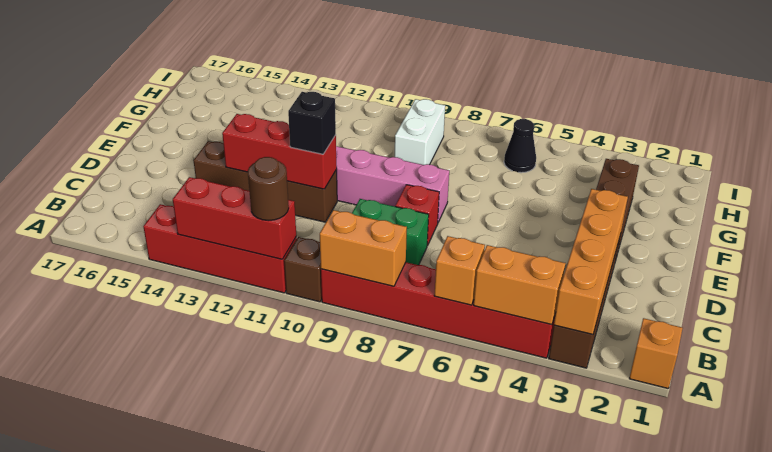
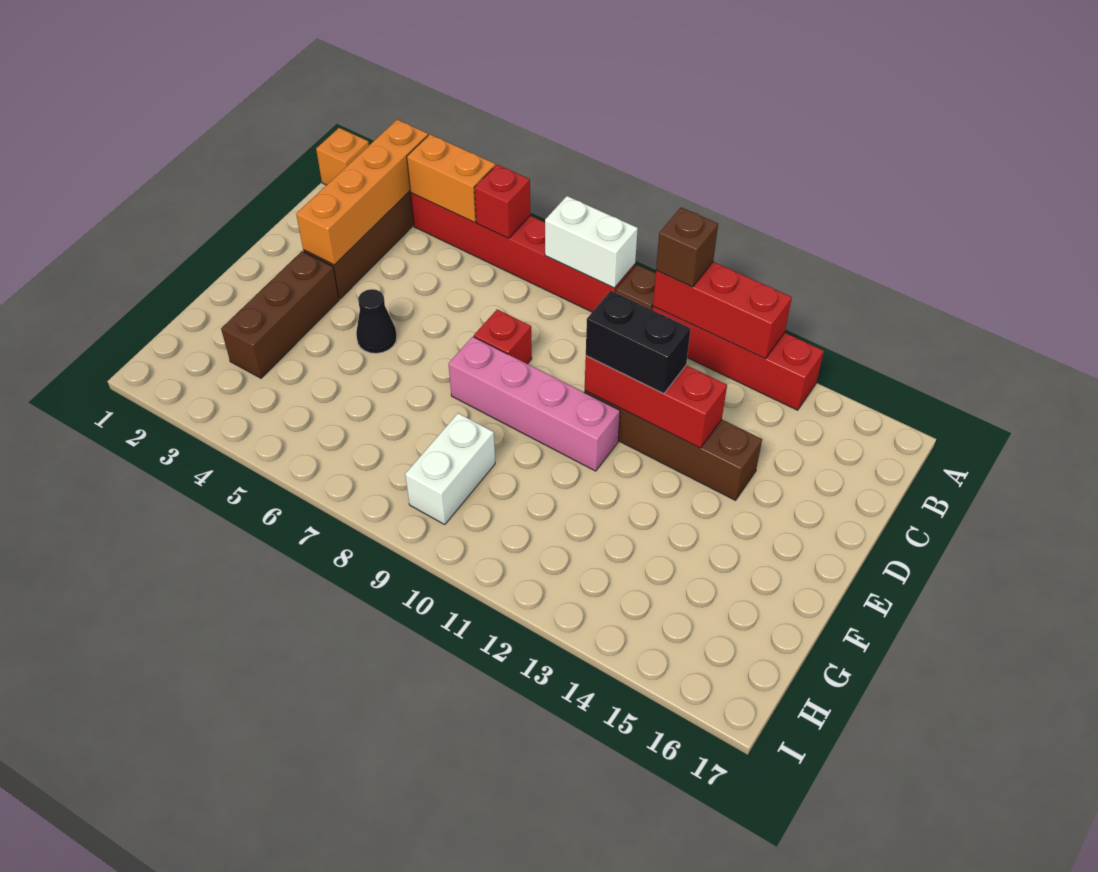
orange 1x1 brick [434,236,485,305] -> red 1x1 brick [475,165,530,238]
orange 1x2 brick [320,210,407,286] -> white 1x2 brick [545,196,638,288]
brown 1x1 round brick [248,157,289,221] -> brown 1x1 brick [656,208,718,287]
green 1x2 brick [352,199,429,265] -> none
black 1x1 brick [288,92,336,154] -> black 1x2 brick [586,291,691,394]
black 1x1 cone [504,119,536,173] -> black 1x1 cone moved to [356,289,397,353]

